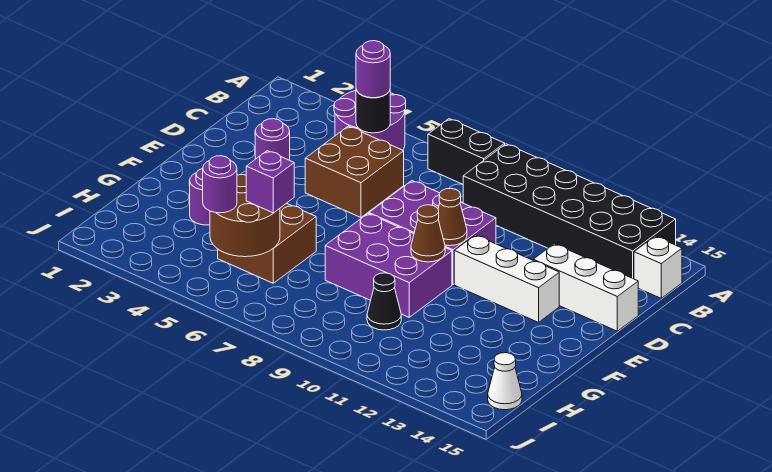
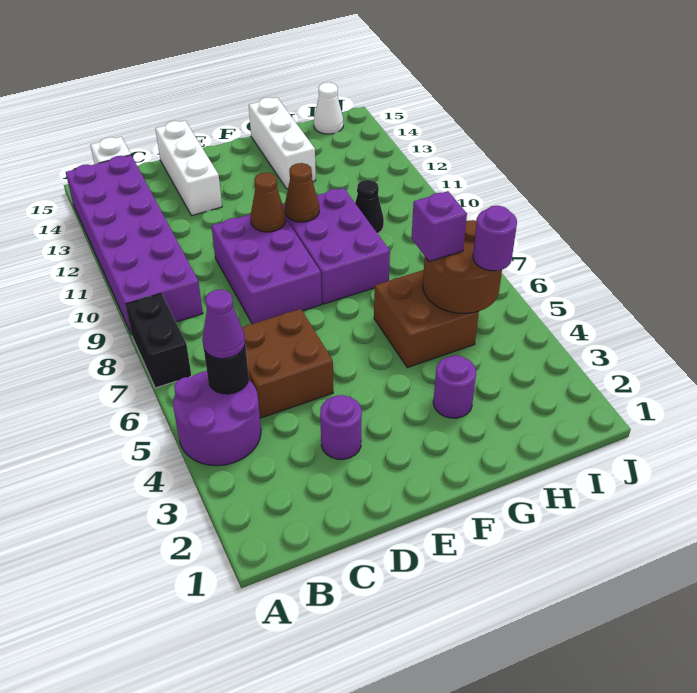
black 2x6 brick [463,144,676,279] -> purple 2x6 brick [66,155,203,335]
purple 1x1 round brick [356,41,390,98] -> purple 1x1 cone [202,290,245,359]
white 1x3 brick [454,235,559,322] -> white 1x3 brick moved to [249,97,316,189]

